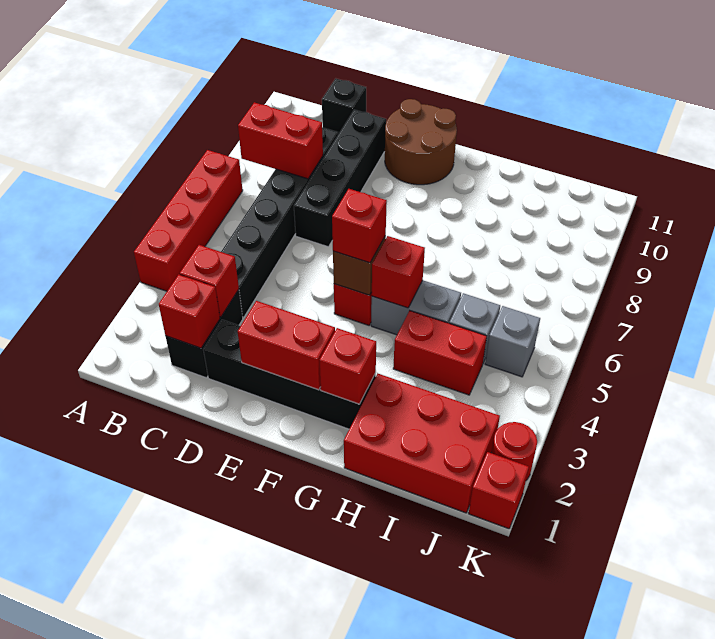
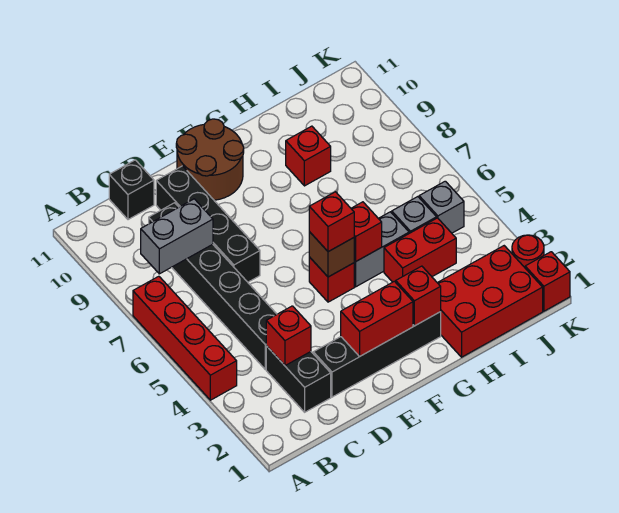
red 1x2 brick [238,102,323,179] -> grey 1x2 brick [141,199,213,274]
red 1x1 brick [159,275,220,348] -> red 1x1 brick moved to [286,126,331,186]

